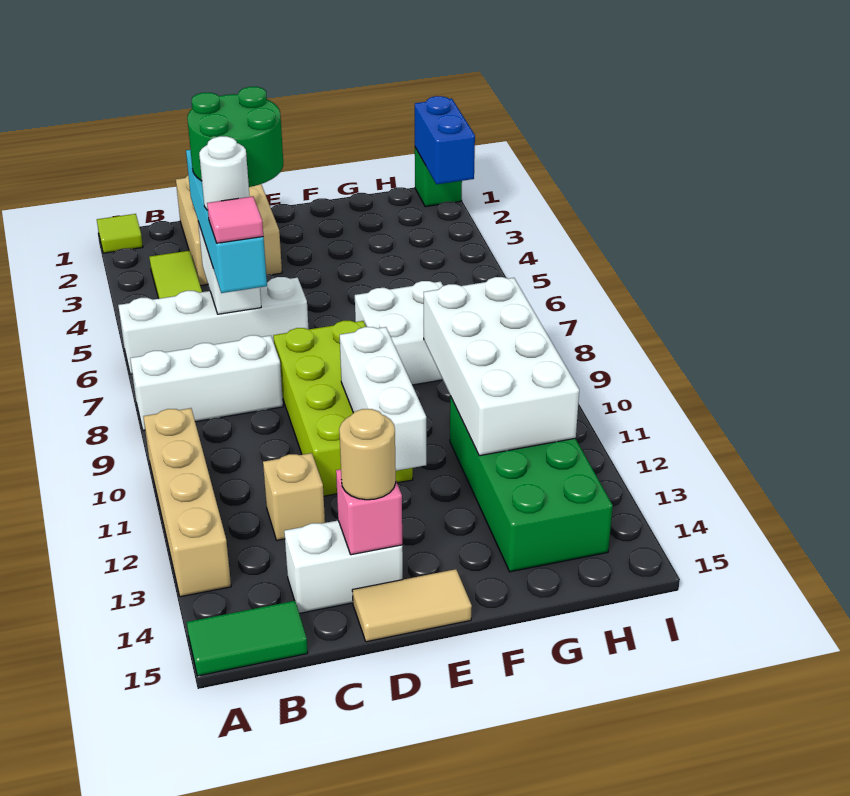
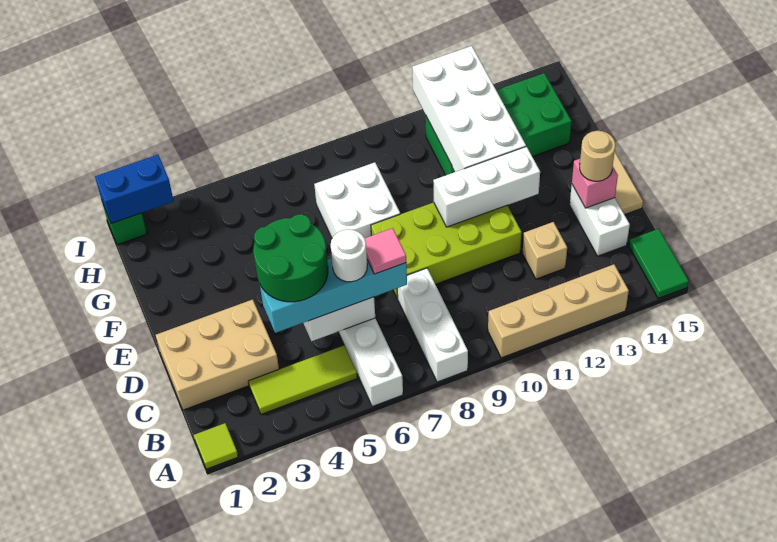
white 2x4 brick [424,277,579,456] -> white 2x4 brick turned to [412,46,526,172]

